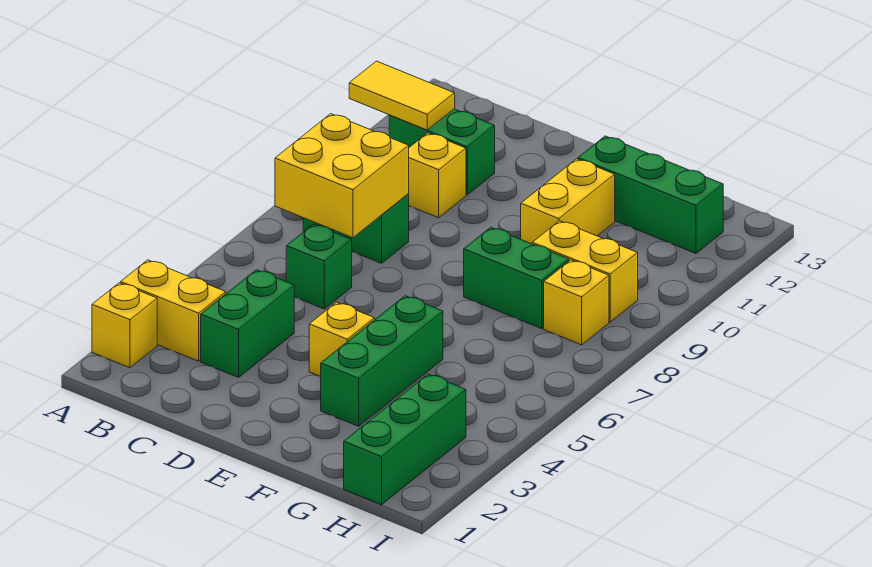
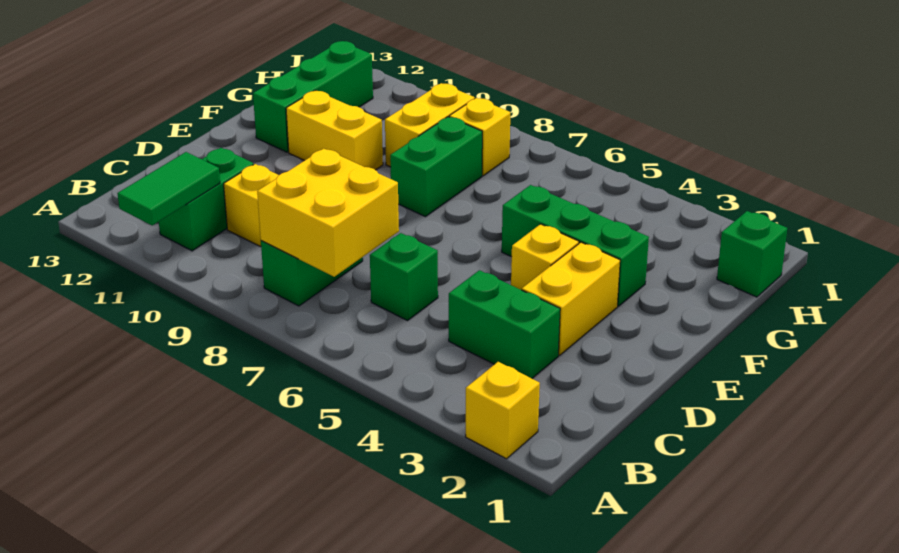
yellow 1x2 brick [121,260,226,361] -> yellow 1x2 brick moved to [522,242,620,356]
yellow 1x2 tile [349,61,455,130] -> green 1x2 tile [117,152,220,225]
green 1x3 brick [344,374,466,505] -> green 1x1 brick [717,211,787,297]

